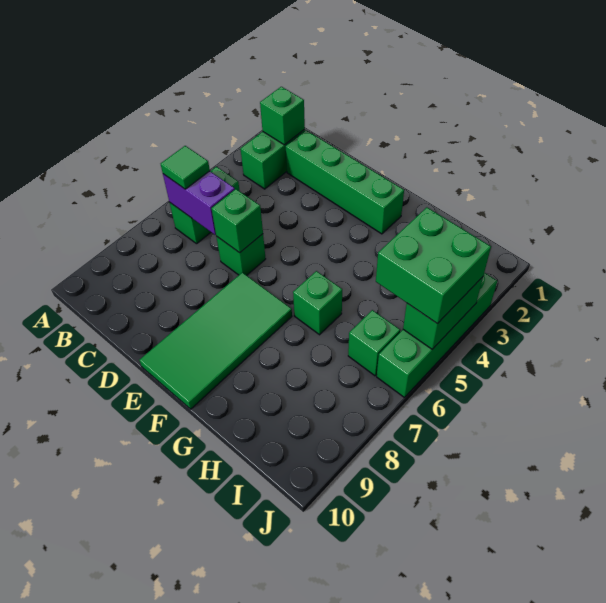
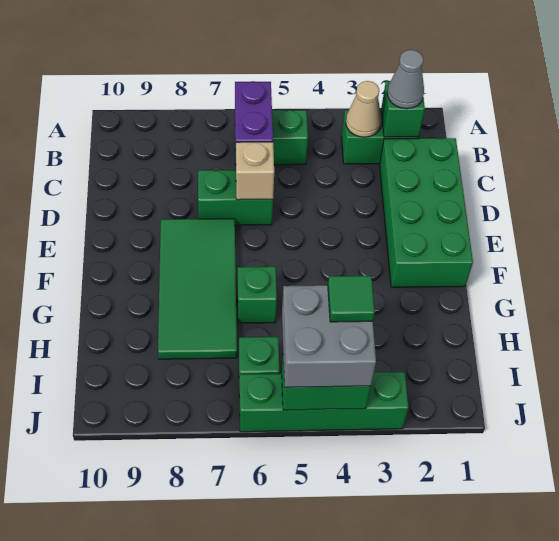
none -> grey 1x1 cone [387,50,424,109]
none -> tan 1x1 cone [346,81,381,137]
green 1x1 tile [161,146,210,189] -> green 1x1 tile moved to [328,276,375,322]
green 1x4 brick [286,130,404,234] -> green 2x4 brick [380,138,473,287]
green 1x1 brick [216,234,266,275] -> green 1x2 brick [198,170,273,225]
green 1x1 brick [212,189,263,253] -> tan 1x1 brick [236,142,274,200]
green 2x4 tile [139,272,292,409] -> green 2x4 tile turned to [158,219,237,359]
green 2x2 brick [376,207,491,324] -> grey 2x2 brick [282,285,376,387]

